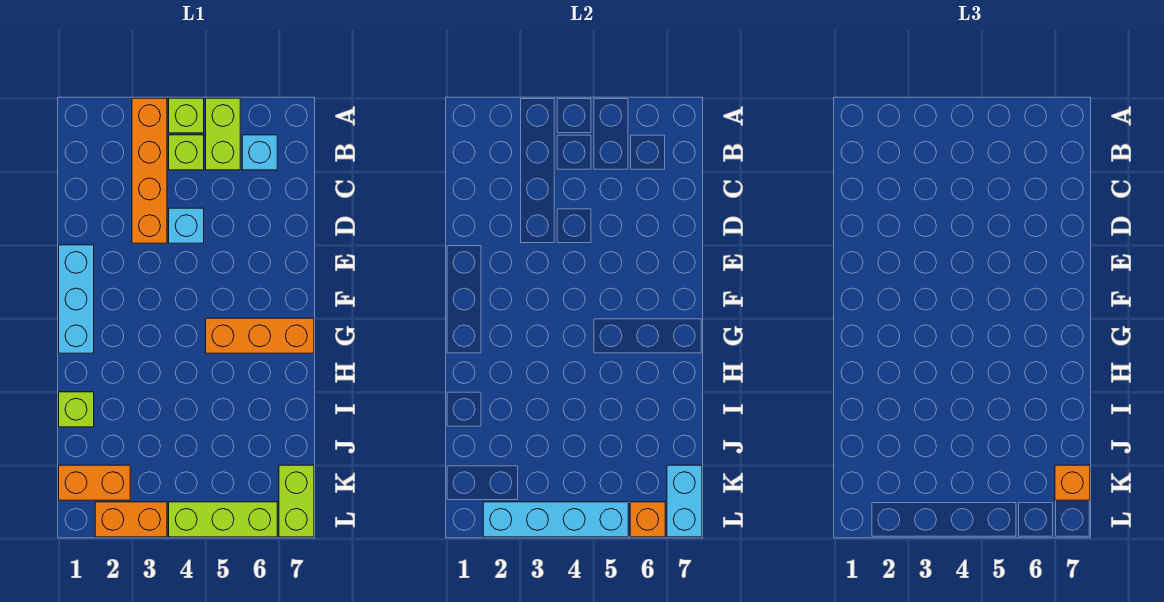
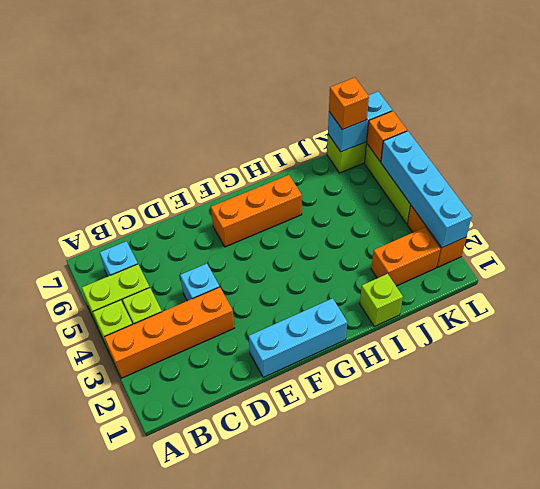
orange 1x3 brick [206,318,314,353] -> orange 1x3 brick turned to [211,175,302,247]
orange 1x2 brick [59,465,130,500] -> orange 1x2 brick turned to [371,228,440,286]

